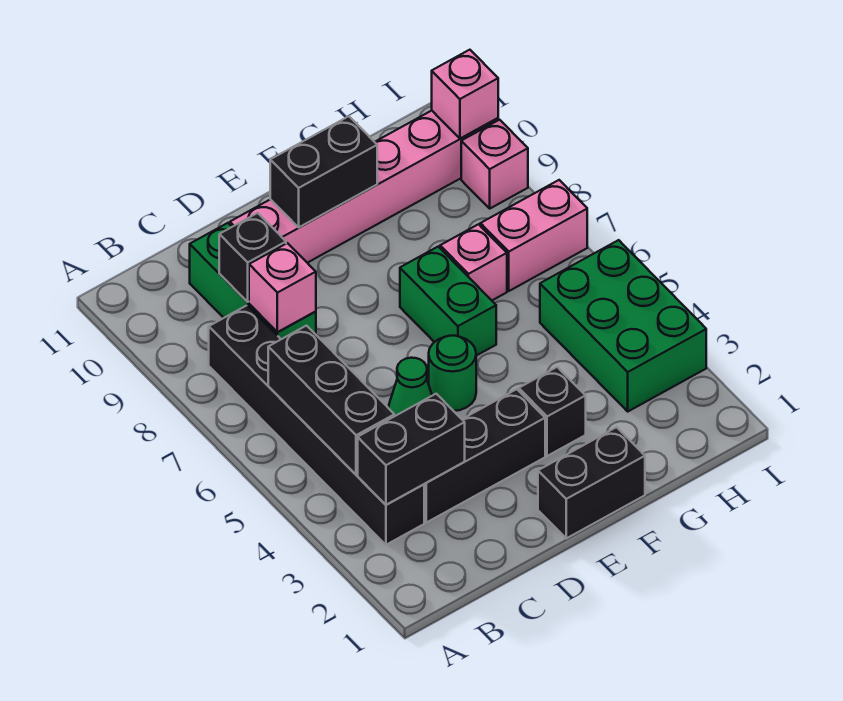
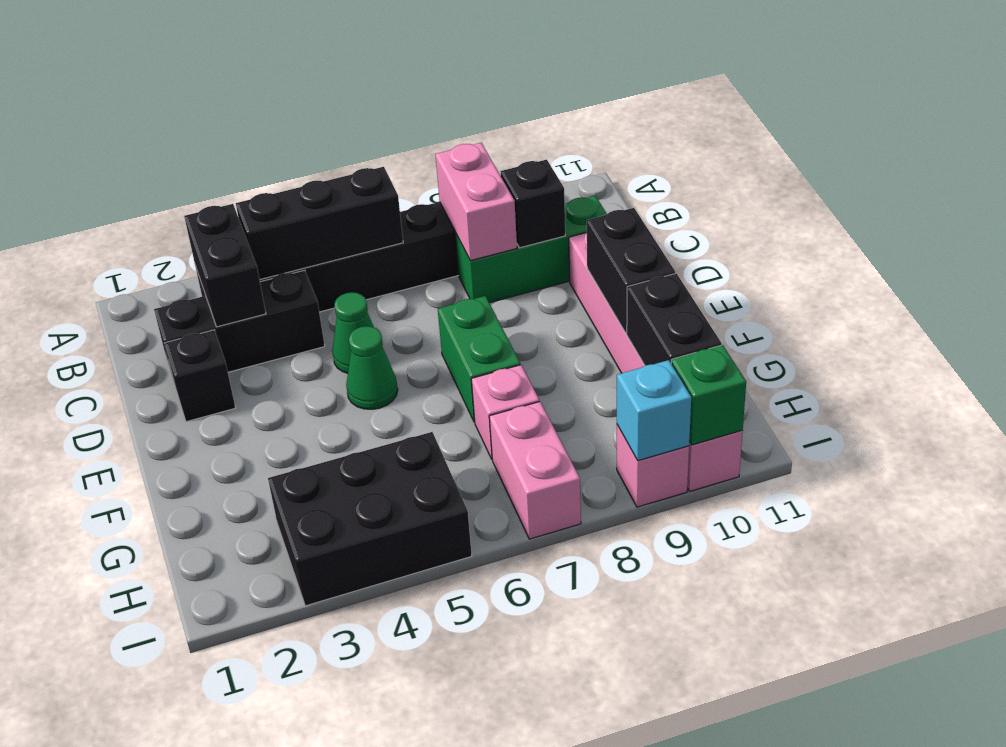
black 1x3 brick [424,389,545,523] -> black 1x3 brick turned to [154,270,325,381]
pink 1x1 brick [249,243,316,332] -> pink 1x2 brick [435,143,517,261]
black 1x2 brick [538,427,645,538] -> black 1x2 brick moved to [627,273,722,366]
green 1x1 round brick [429,336,476,411] -> green 1x1 cone [346,326,398,409]
black 1x1 brick [519,367,586,456] -> black 1x1 brick moved to [164,330,235,422]
green 1x2 brick [400,247,496,356] -> green 1x2 brick turned to [438,296,520,422]
green 2x3 brick [540,240,706,411] -> black 2x3 brick [268,432,472,606]
none -> cyan 1x1 brick [617,360,691,461]
pink 1x1 brick [432,50,498,138] -> green 1x1 brick [671,345,746,445]

